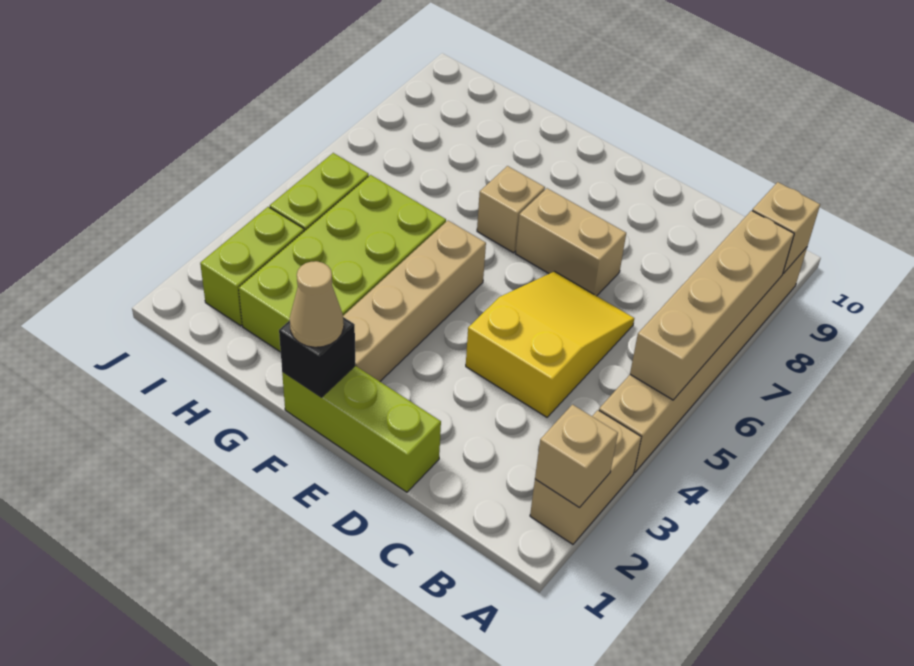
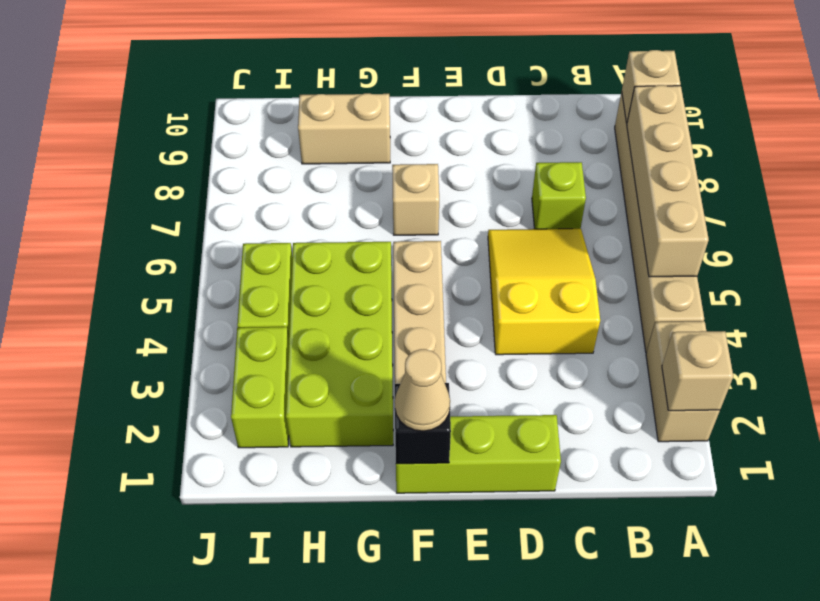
none -> lime 1x1 brick [532,162,586,229]
tan 1x2 brick [516,188,626,296] -> tan 1x2 brick moved to [298,93,390,164]

